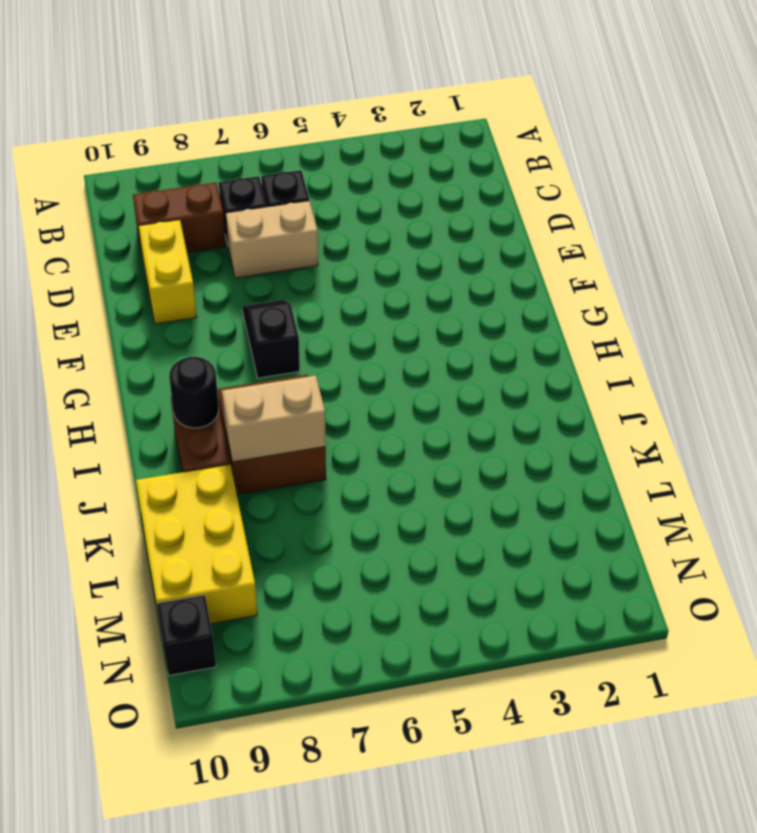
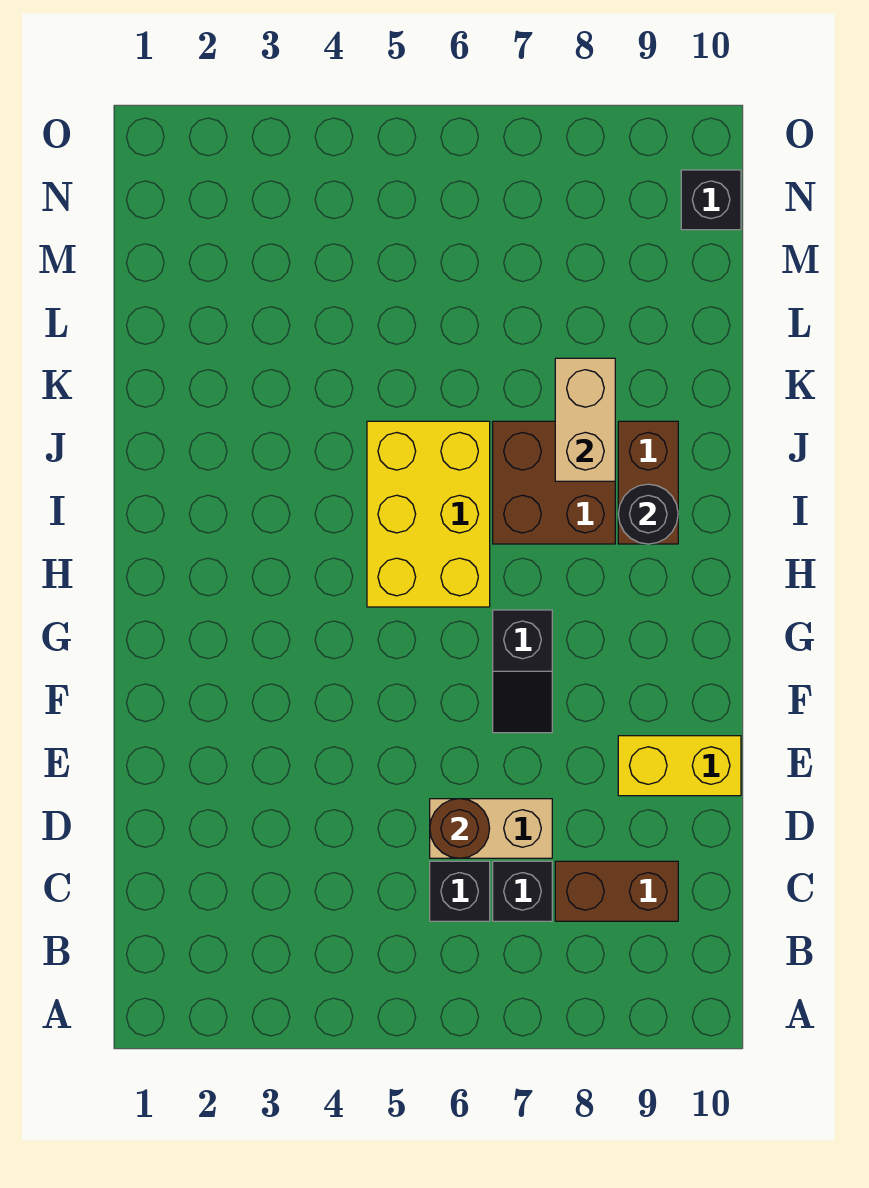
none -> brown 1x1 round brick [430,799,490,858]
yellow 1x2 brick [139,220,196,324] -> yellow 1x2 brick turned to [618,736,741,796]
tan 1x2 brick [222,376,326,462] -> tan 1x2 brick turned to [555,358,615,481]
yellow 2x3 brick [136,464,257,624] -> yellow 2x3 brick moved to [367,421,490,607]

